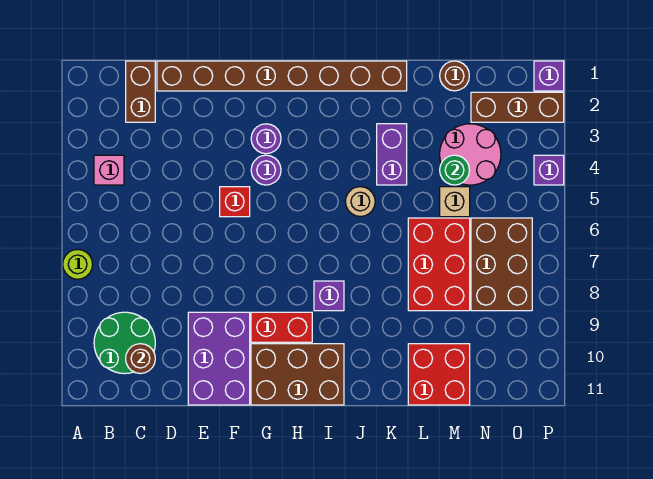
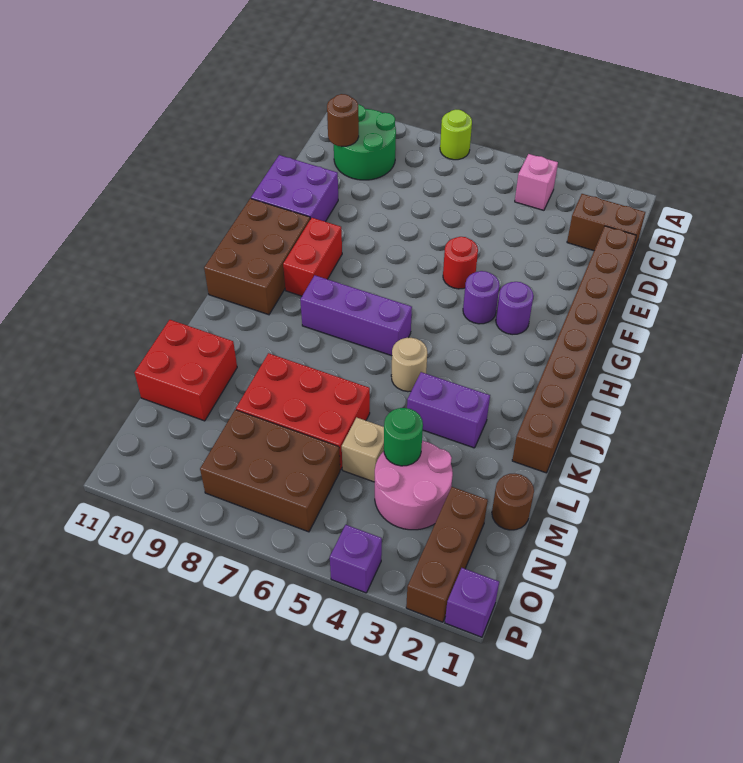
purple 2x3 brick [188,312,250,405] -> purple 2x2 brick [251,155,338,222]
red 1x1 brick [220,187,250,217] -> red 1x1 round brick [443,237,478,289]
purple 1x1 brick [314,281,344,311] -> purple 1x3 brick [300,275,412,356]

